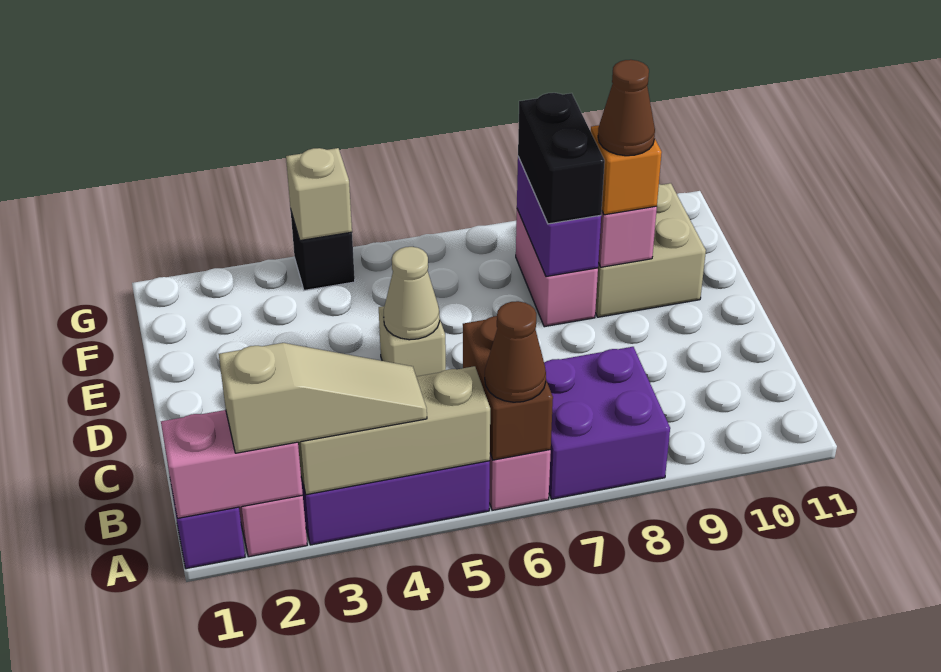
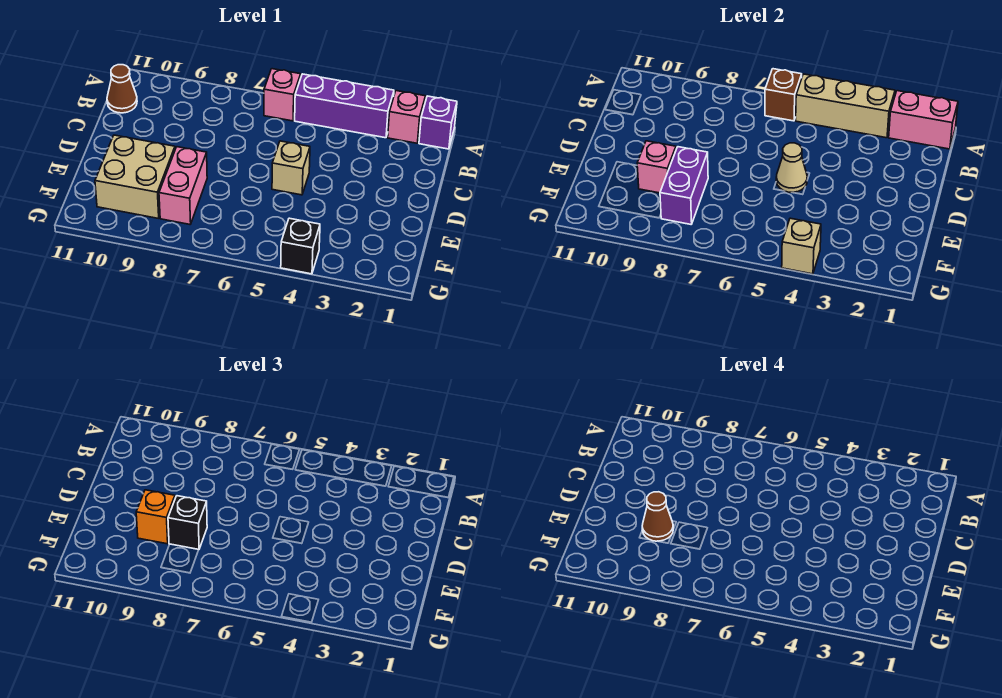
tan 1x3 slope [219,343,427,453] -> none
brown 1x2 brick [463,316,553,460] -> brown 1x1 brick [765,69,802,121]
brown 1x1 cone [485,301,546,402] -> brown 1x1 cone moved to [107,65,137,113]
purple 2x2 brick [544,347,670,499] -> none
black 1x2 brick [518,93,605,224] -> black 1x1 brick [168,496,207,549]

